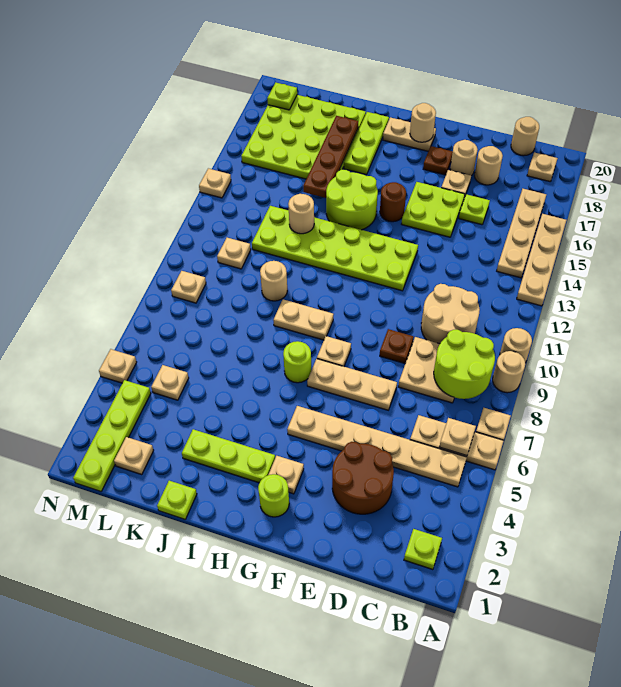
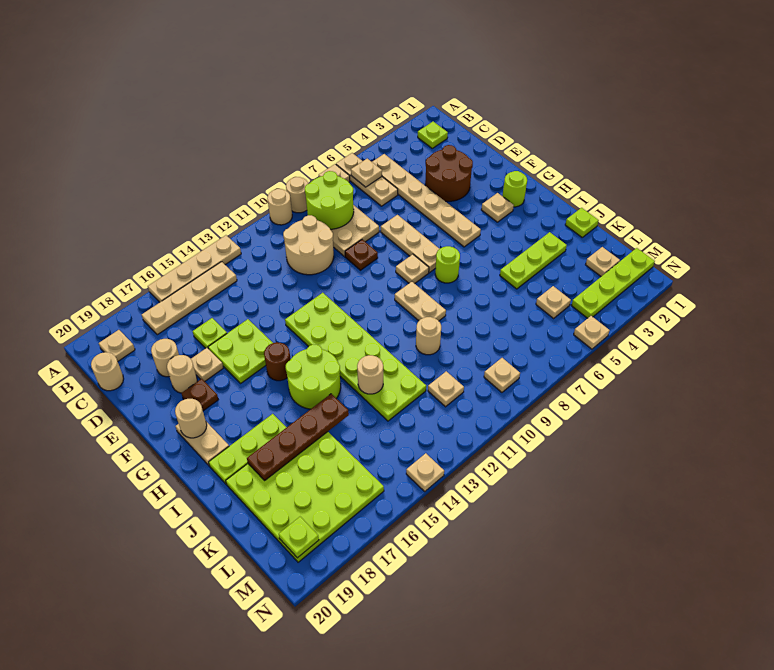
lime 1x3 plate [182,429,275,483] -> lime 1x3 plate turned to [500,232,567,289]

